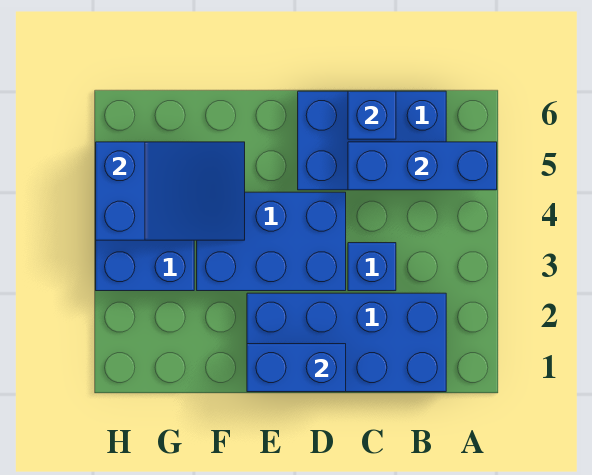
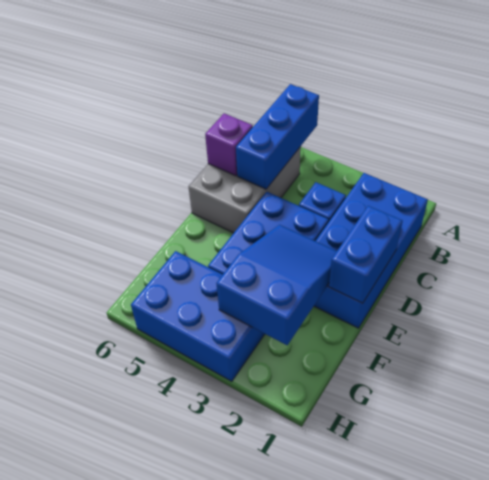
blue 2x3 brick [298,91,446,190] -> grey 2x3 brick [188,147,301,233]
blue 1x1 brick [348,91,396,139] -> purple 1x1 brick [205,113,253,176]
blue 2x3 slope [96,142,245,240] -> blue 2x3 slope moved to [216,225,337,345]

